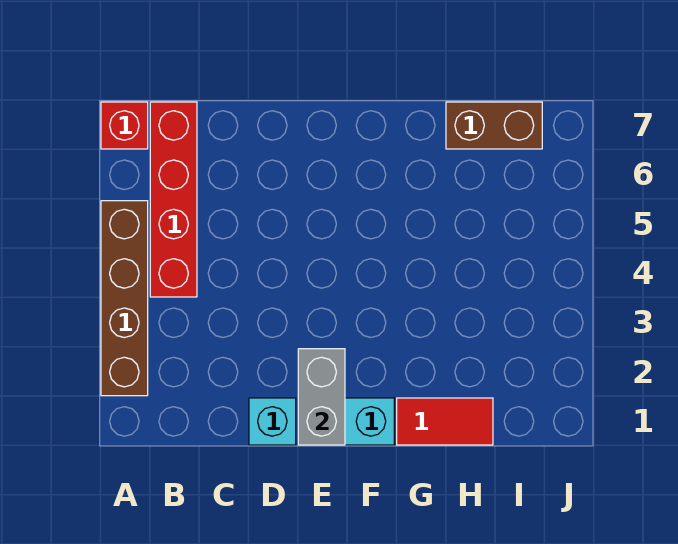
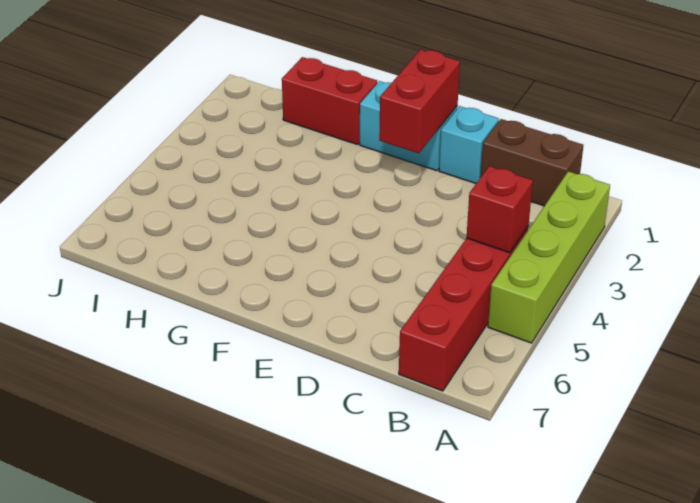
brown 1x4 brick [101,201,148,396] -> lime 1x4 brick [488,171,610,343]
red 1x1 brick [101,102,148,149] -> red 1x1 brick moved to [466,166,533,253]
grey 1x2 brick [298,349,345,445] -> red 1x2 brick [379,49,460,153]
red 1x2 tile [397,398,493,445] -> red 1x2 brick [282,57,377,145]
brown 1x2 brick [446,102,542,149] -> brown 1x2 brick moved to [480,119,583,206]

